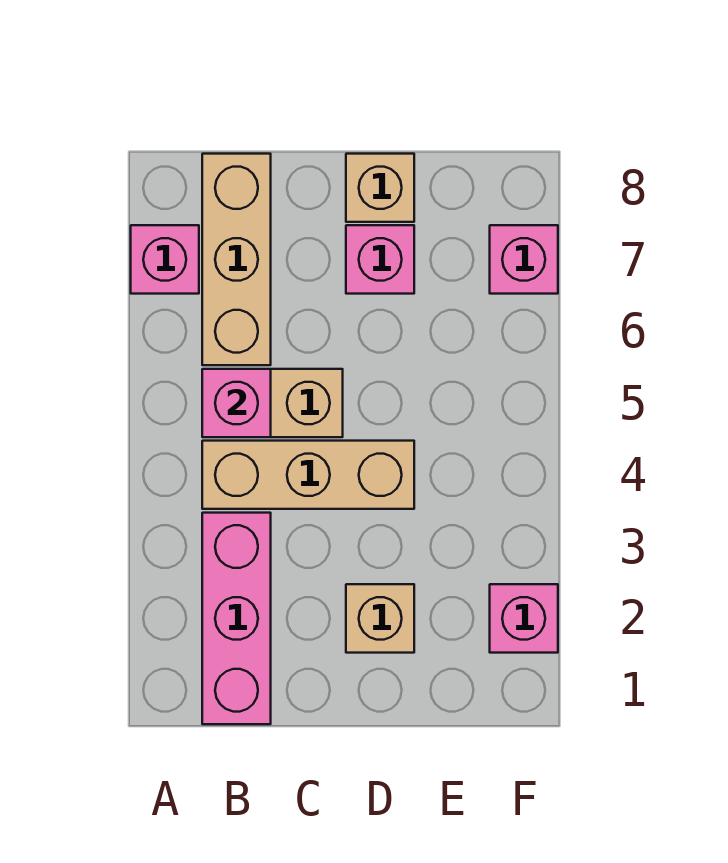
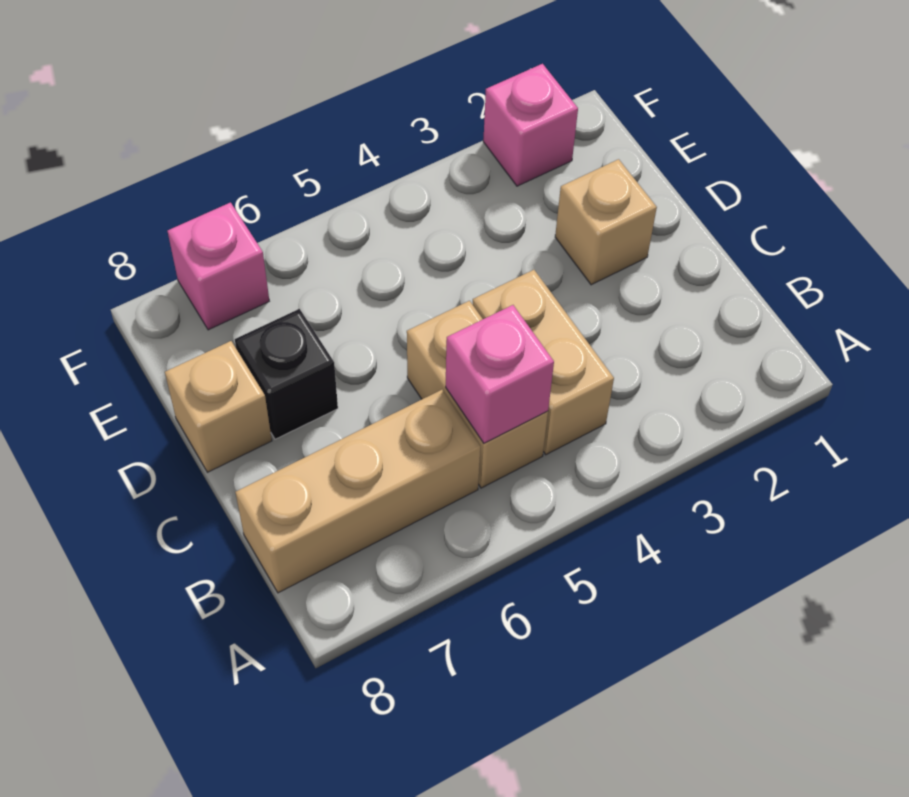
pink 1x1 brick [131,225,199,294] -> none
pink 1x3 brick [202,513,271,724] -> none
tan 1x3 brick [202,441,414,509] -> tan 1x2 brick [473,270,614,455]
pink 1x1 brick [346,225,414,294] -> black 1x1 brick [235,309,338,439]

